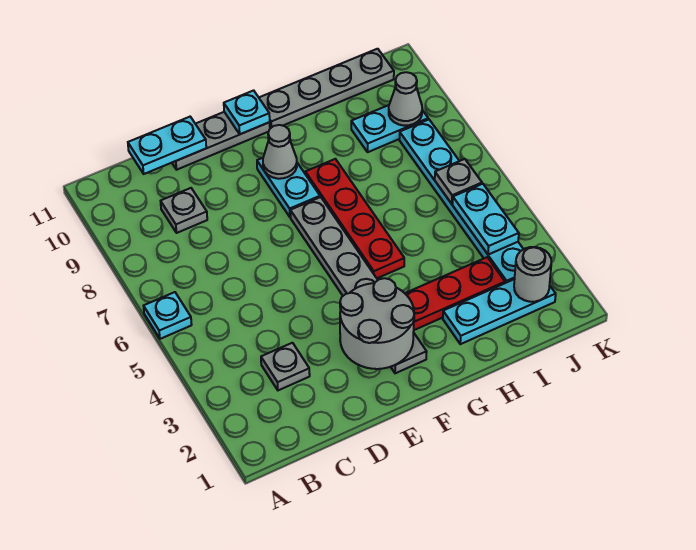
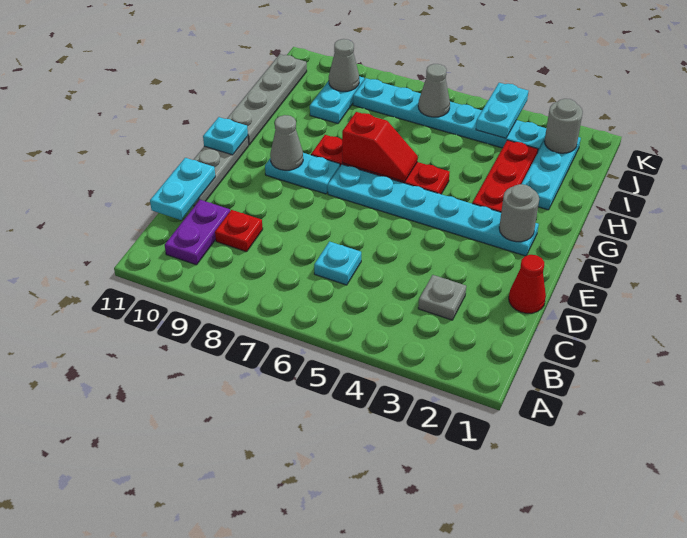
cyan 1x1 plate [144,292,192,339] -> cyan 1x1 plate moved to [314,242,361,285]
none -> purple 1x2 plate [165,200,230,265]
grey 1x1 plate [161,188,207,233] -> red 1x1 plate [215,210,263,252]
none -> red 1x1 cone [509,255,546,313]
grey 2x2 round brick [340,278,414,369] -> grey 1x1 round brick [499,184,539,242]
grey 1x6 plate [290,197,427,373] -> cyan 1x6 plate [328,165,539,256]
none -> red 1x2 slope [342,112,418,182]
cyan 1x2 plate [453,184,519,255] -> cyan 1x2 plate turned to [476,83,528,138]
grey 1x1 plate [435,159,482,204] -> grey 1x1 cone [418,64,450,117]

